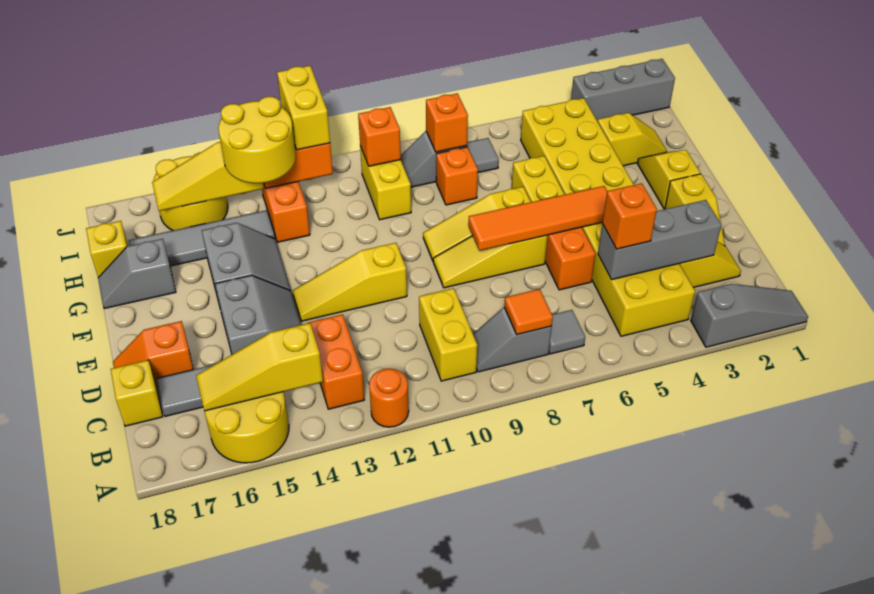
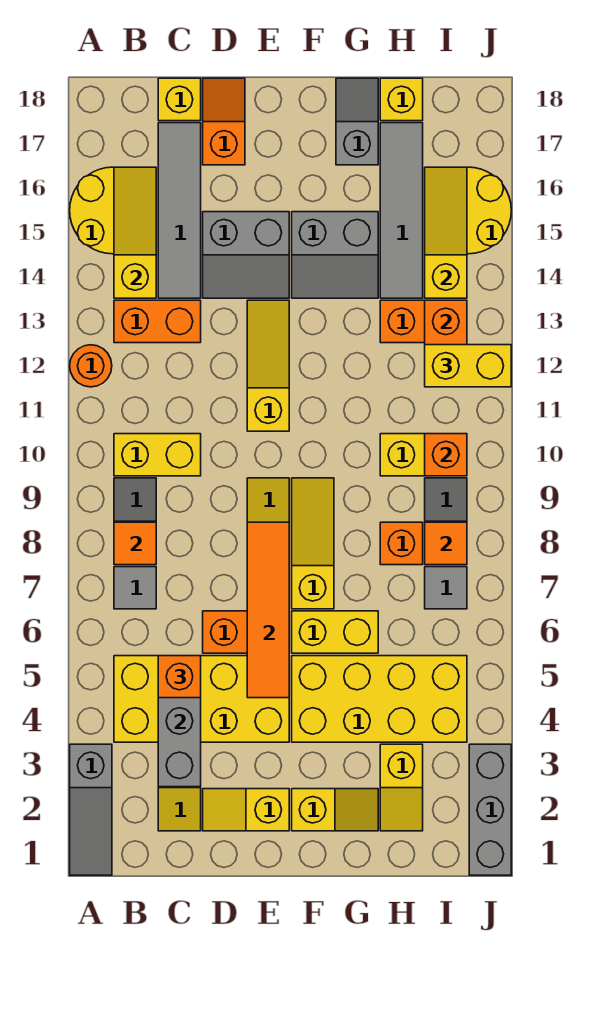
yellow 2x2 round brick [218,97,296,183] -> none
orange 1x1 brick [426,93,468,152] -> orange 1x1 tile [425,522,467,565]

